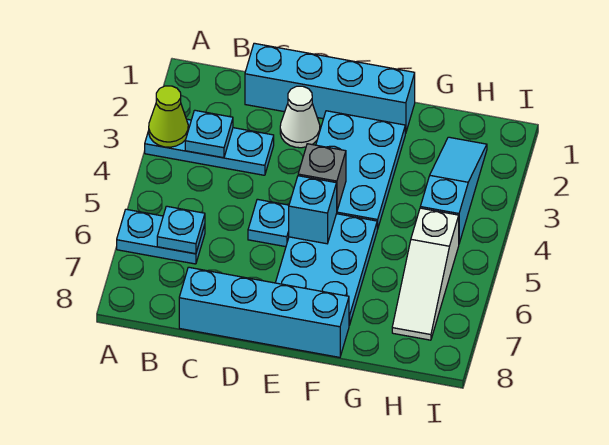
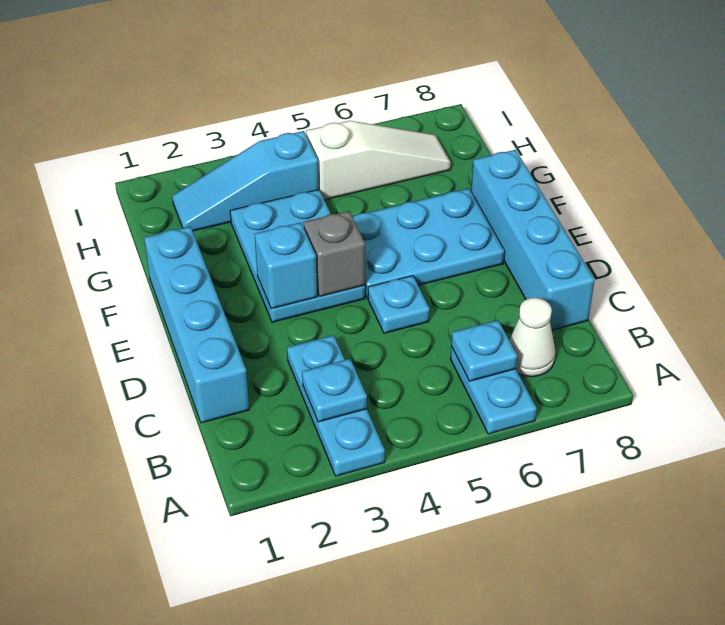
lime 1x1 cone [149,86,188,147] -> none
white 1x1 cone [280,86,320,148] -> white 1x1 cone moved to [509,298,555,377]
cyan 2x3 plate [316,111,405,229] -> cyan 2x3 plate turned to [230,190,365,322]
cyan 1x1 brick [289,176,337,244] -> cyan 1x1 brick moved to [255,222,317,309]

